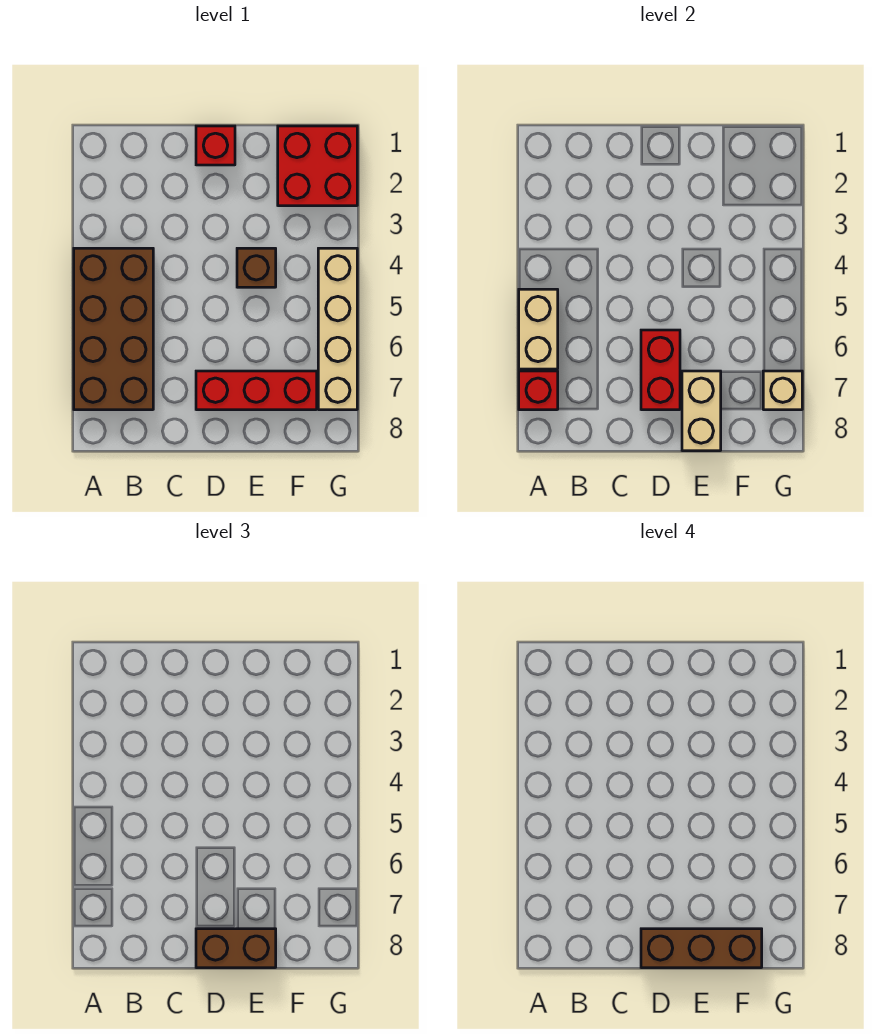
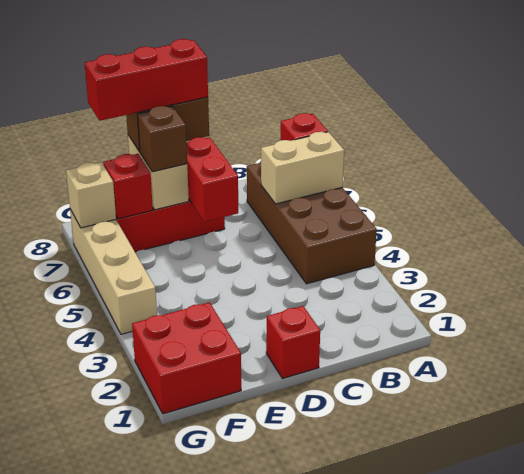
tan 1x2 brick [519,289,558,369] -> tan 1x2 brick turned to [261,132,344,204]
brown 1x3 brick [641,929,762,968] -> red 1x3 brick [85,39,208,121]
brown 1x1 brick [237,248,276,287] -> brown 1x1 brick moved to [138,106,187,172]
none -> red 1x1 brick [103,154,153,219]

